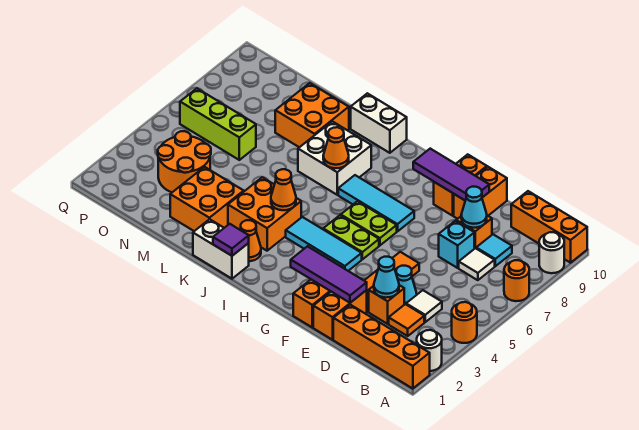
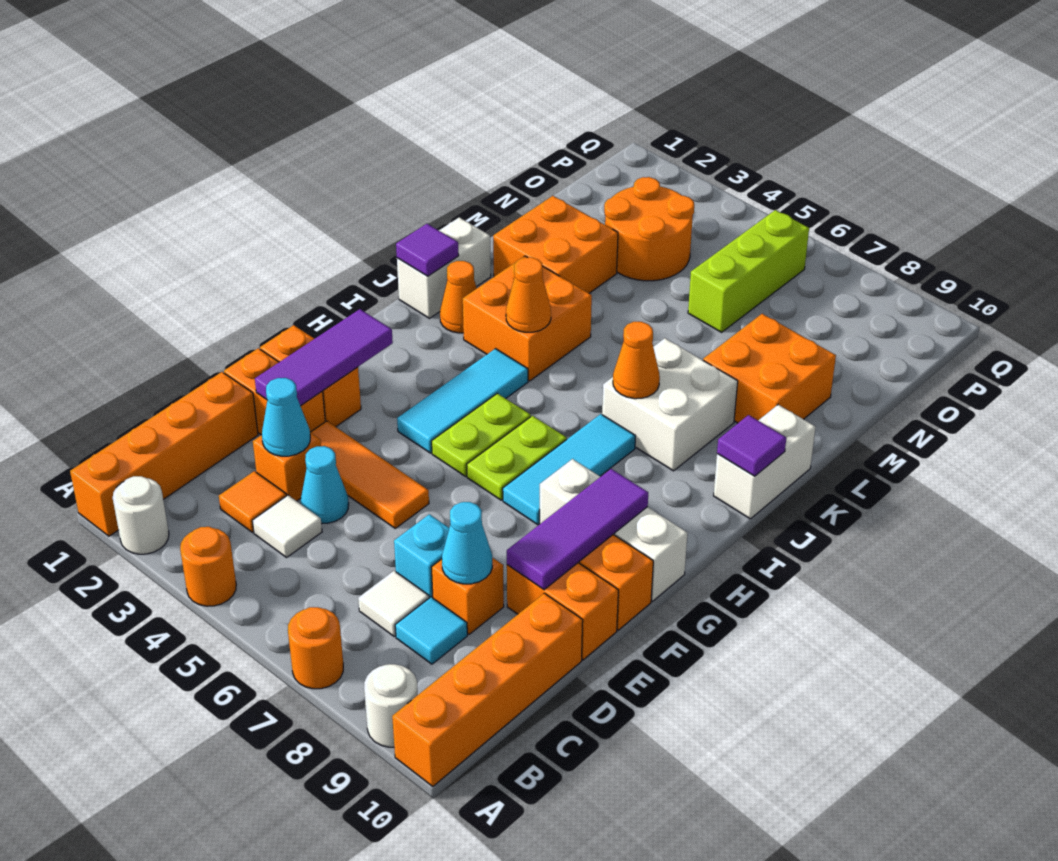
orange 1x3 brick [511,191,587,263] -> orange 1x4 brick [392,593,583,787]
none -> white 1x3 brick [540,459,687,601]
none -> purple 1x1 tile [717,415,786,476]

